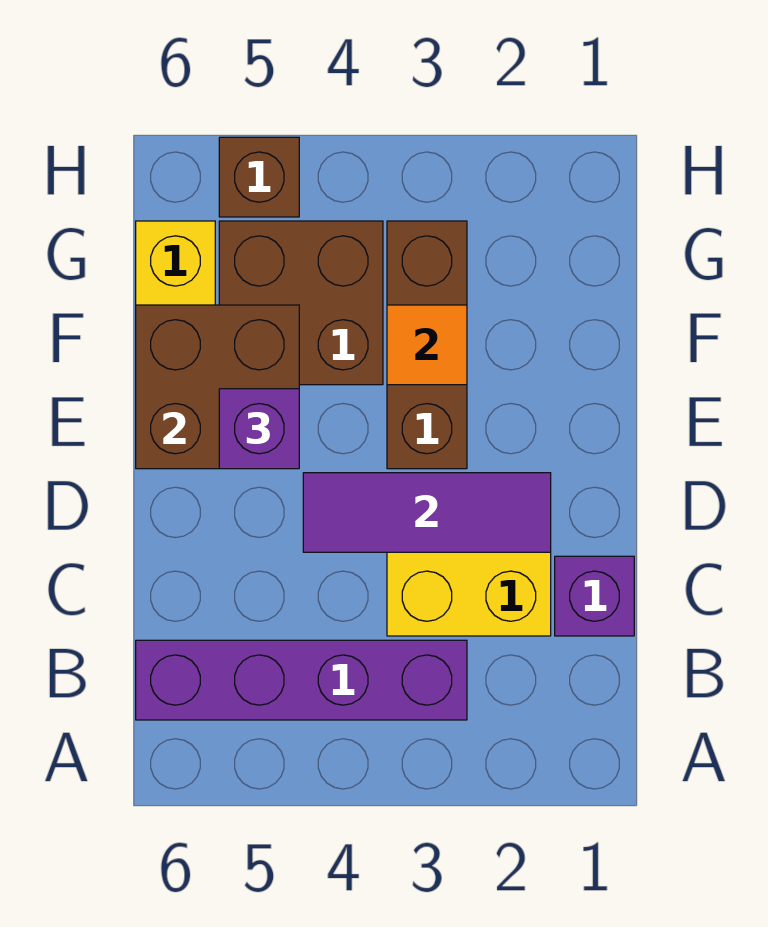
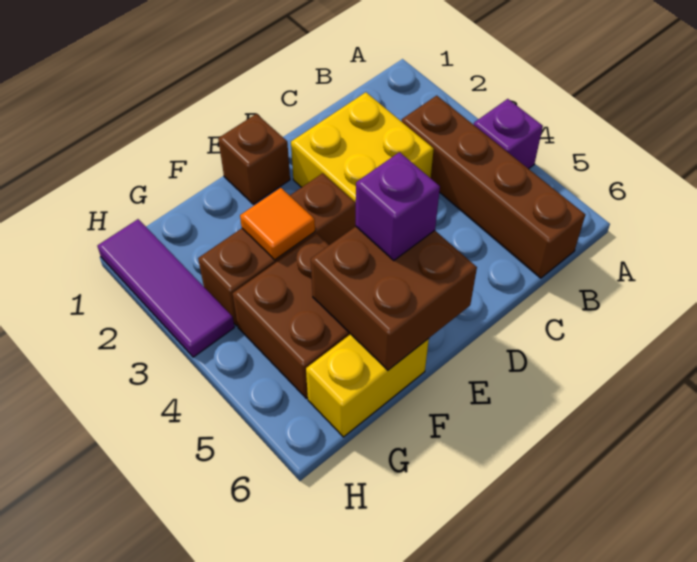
purple 1x4 brick [136,640,467,720] -> brown 1x4 brick [402,96,585,278]
purple 1x1 brick [555,556,634,636] -> purple 1x1 brick moved to [474,99,543,169]
purple 1x3 tile [303,473,551,552] -> purple 1x3 tile moved to [97,219,234,357]
brown 1x1 brick [219,137,299,217] -> brown 1x1 brick moved to [218,114,290,204]

